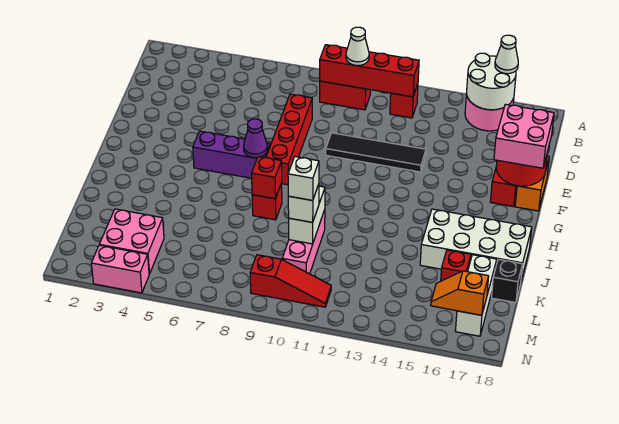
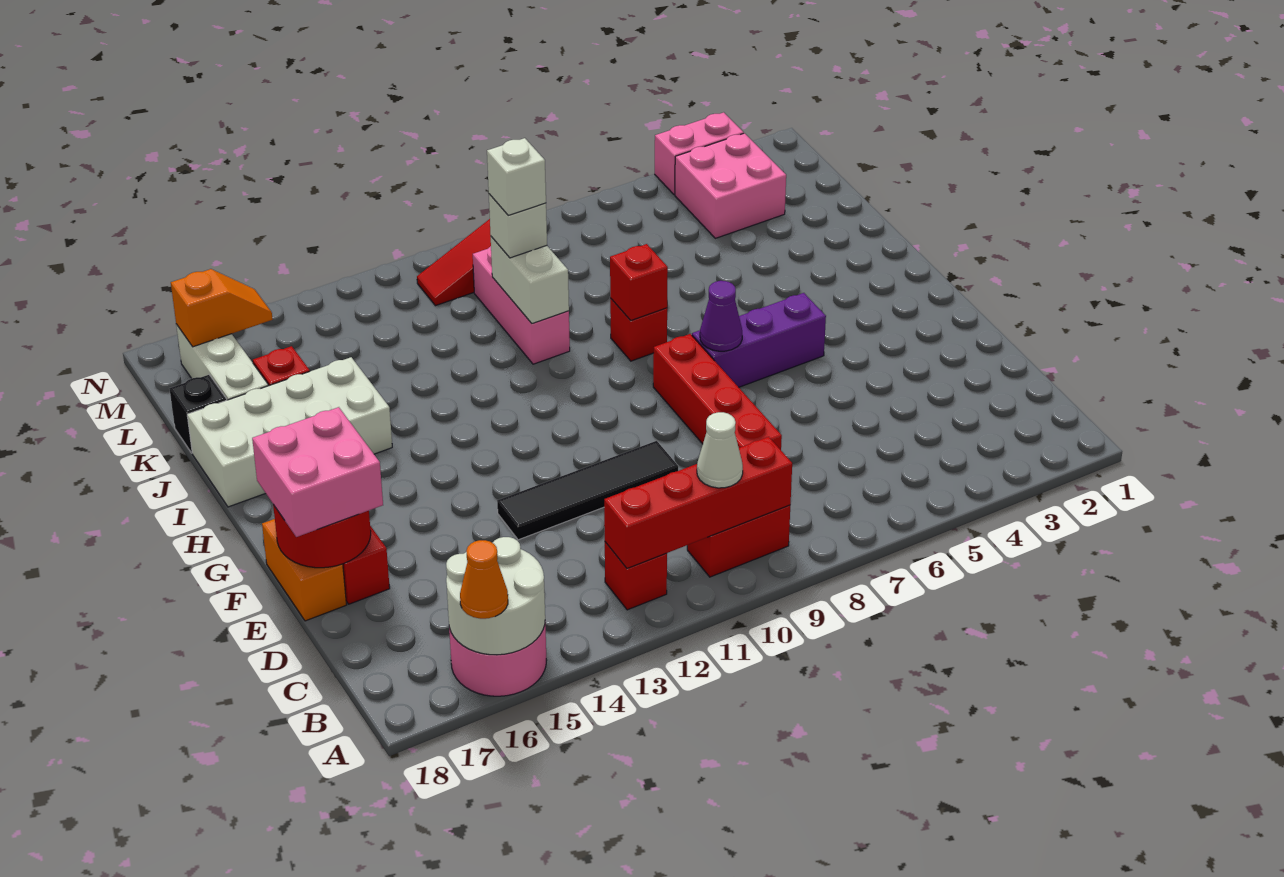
white 1x1 cone [495,35,518,74] -> orange 1x1 cone [460,540,508,619]

